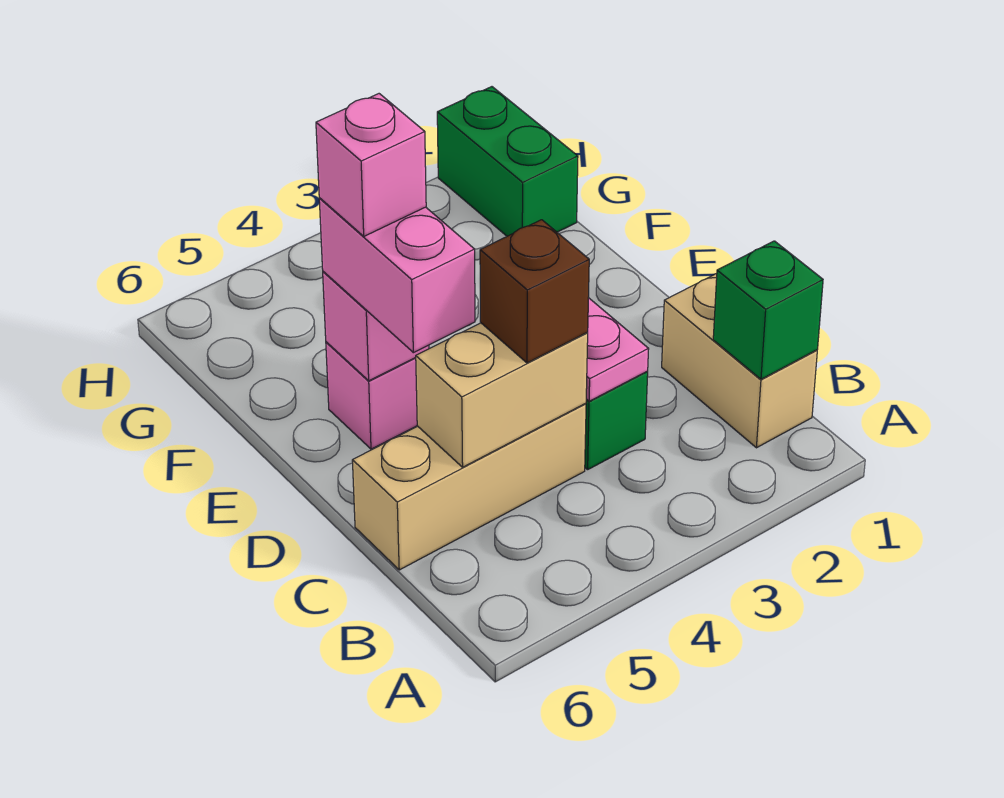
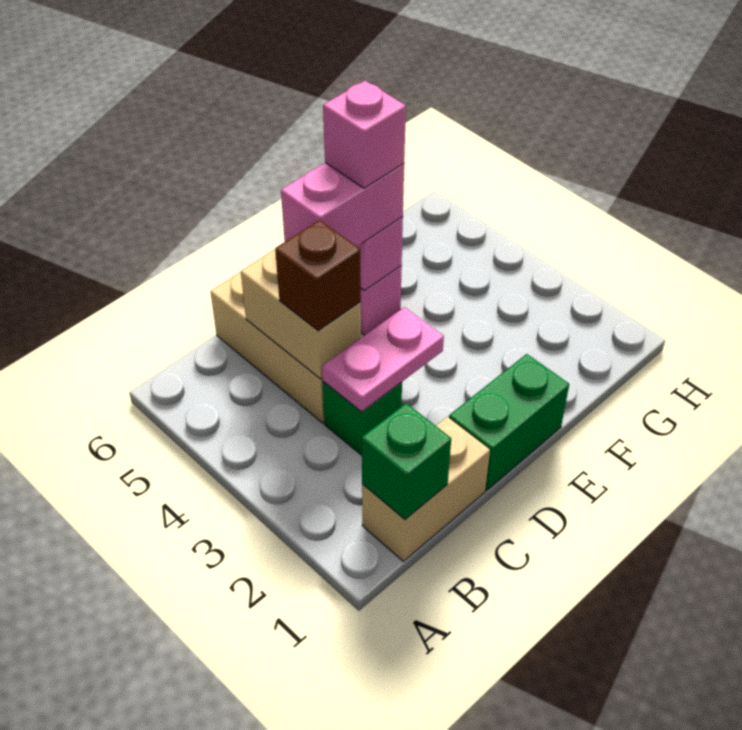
green 1x2 brick [437,87,578,236] -> green 1x2 brick moved to [449,354,569,490]

